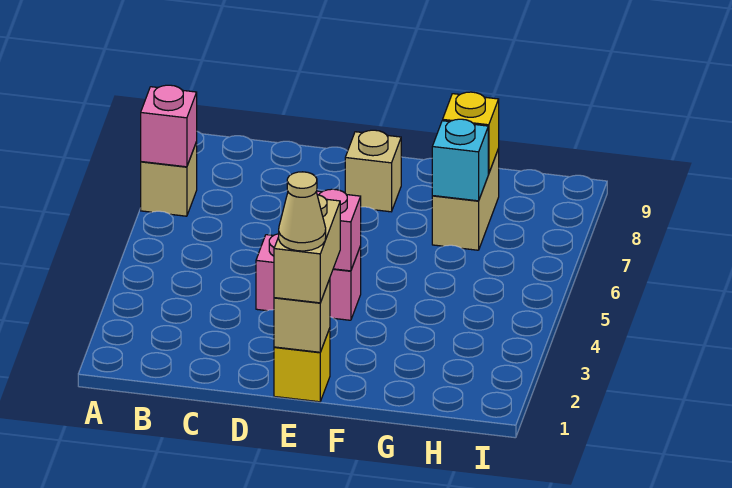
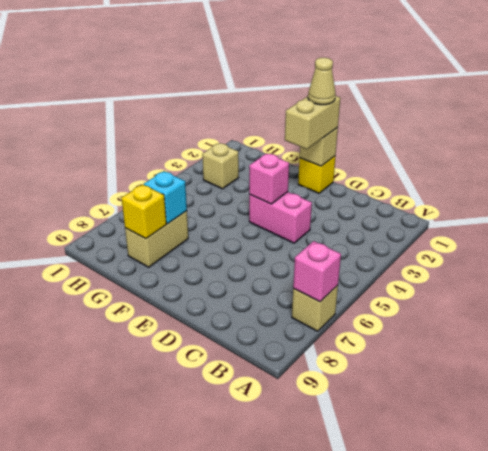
tan 1x1 brick [345,130,401,212] -> tan 1x1 brick moved to [202,143,239,189]

